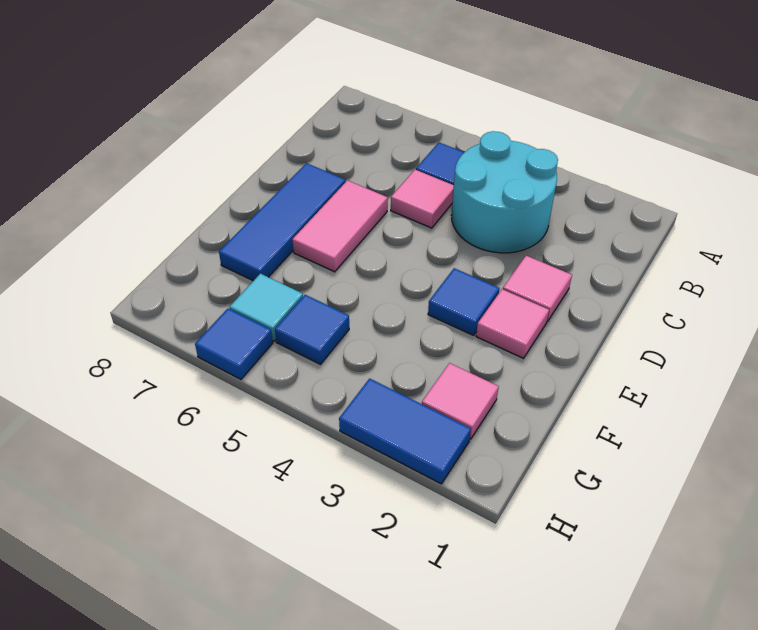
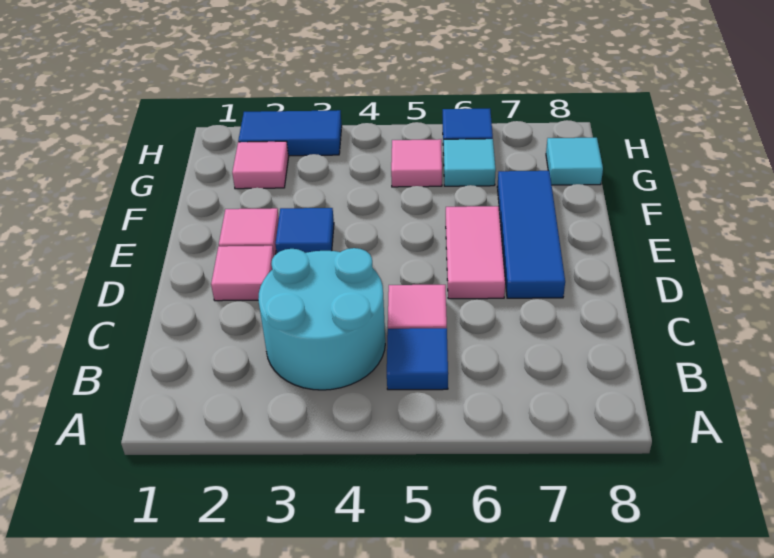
blue 1x1 tile [275,295,349,364] -> pink 1x1 tile [391,139,442,187]
none -> cyan 1x1 tile [546,138,603,185]

